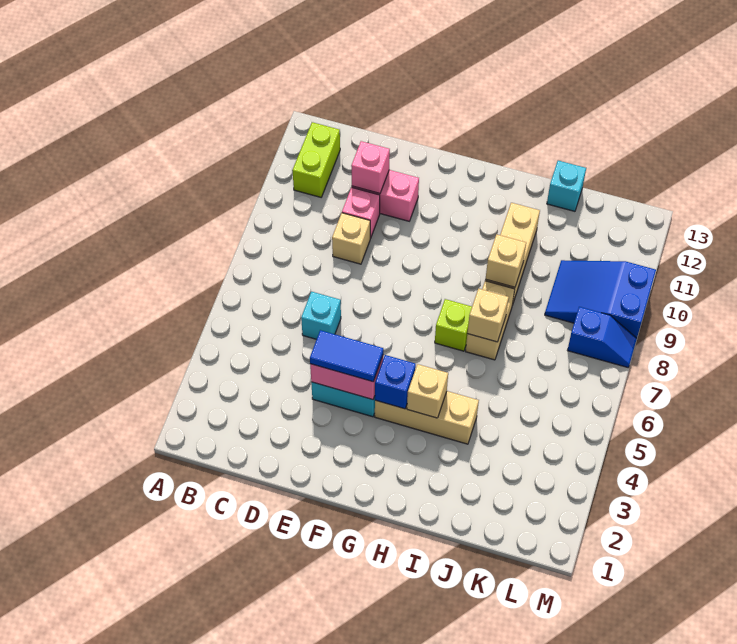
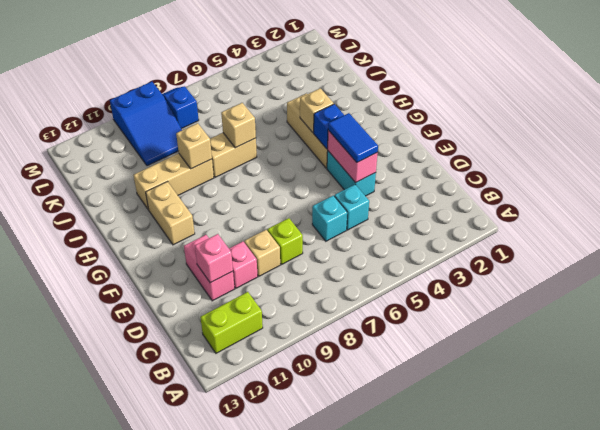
none -> tan 1x2 brick [146,182,195,245]
lime 1x1 brick [435,299,472,351] -> lime 1x1 brick moved to [267,218,303,265]
cyan 1x1 brick [547,161,586,211] -> cyan 1x1 brick moved to [335,185,369,230]

